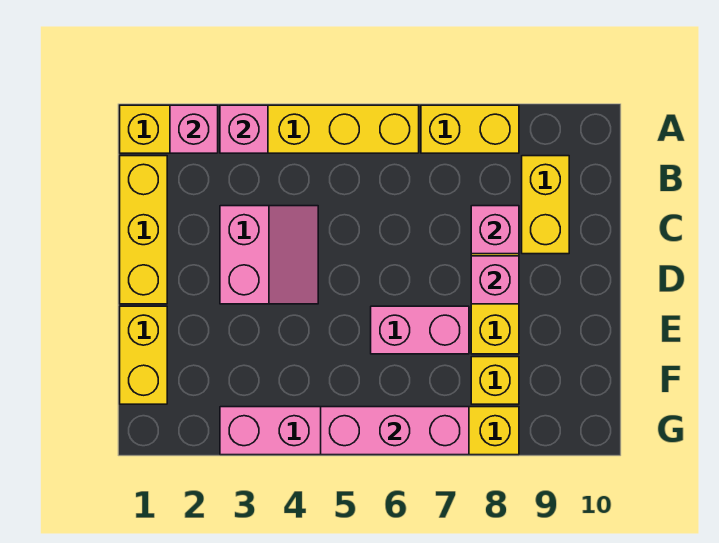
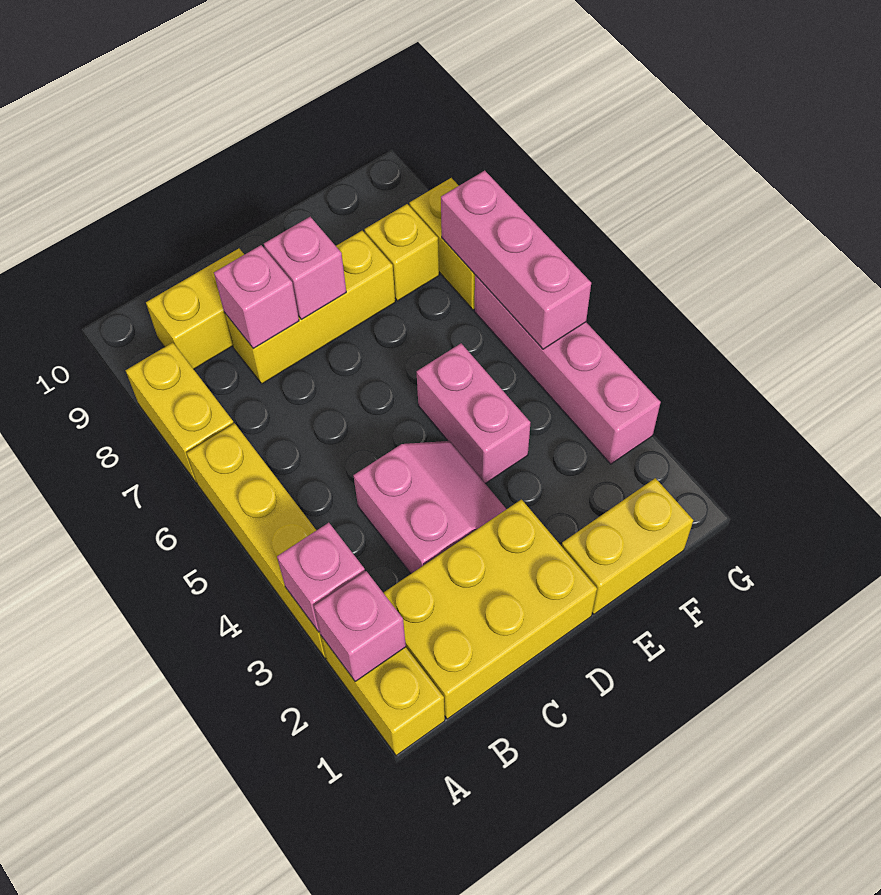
yellow 1x3 brick [120,156,167,304] -> yellow 2x3 brick [384,500,597,719]
pink 2x2 slope [220,206,318,304] -> pink 2x2 slope turned to [354,441,506,574]
pink 1x2 brick [371,306,469,354] -> pink 1x2 brick moved to [417,343,530,484]

